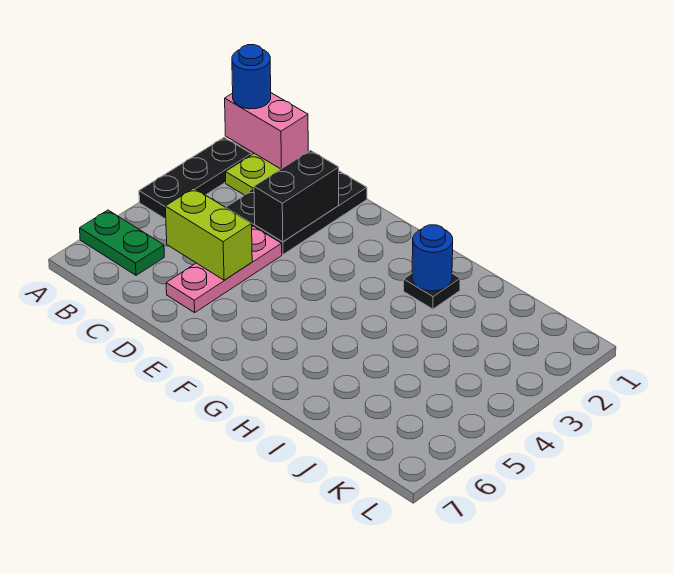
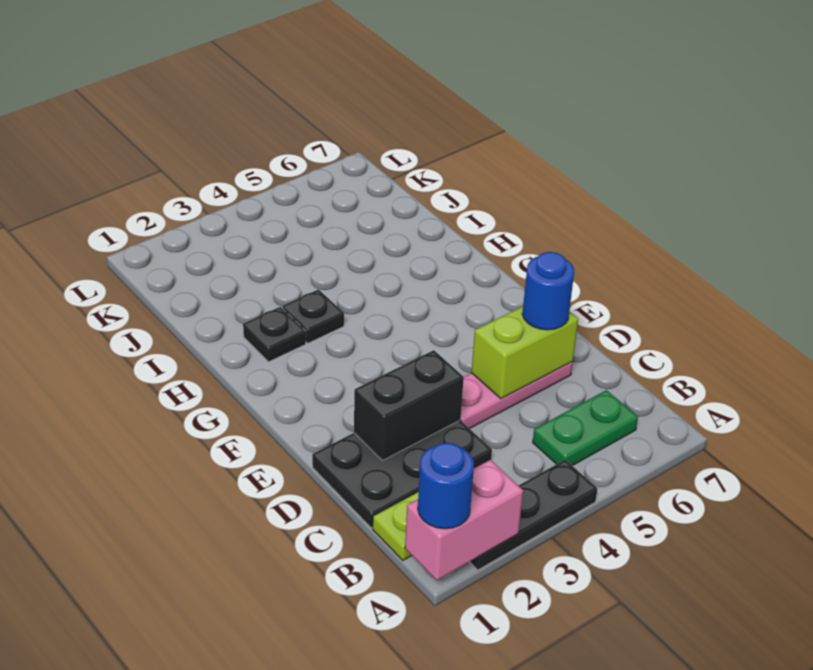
pink 1x2 brick [225,93,308,169] -> pink 1x2 brick turned to [405,460,523,580]
green 1x2 plate [80,210,164,275] -> green 1x2 plate turned to [533,390,638,466]
lime 1x2 brick [165,188,252,280] -> lime 1x2 brick turned to [471,306,578,399]
blue 1x1 round brick [412,225,453,291] -> blue 1x1 round brick moved to [522,252,574,330]
none -> black 1x1 plate [282,289,344,343]

